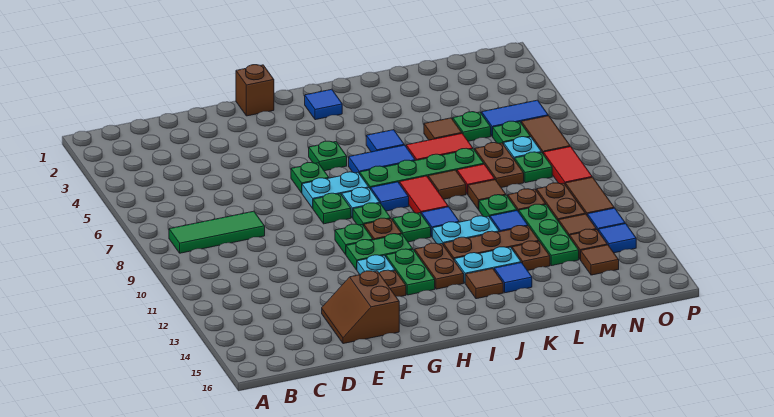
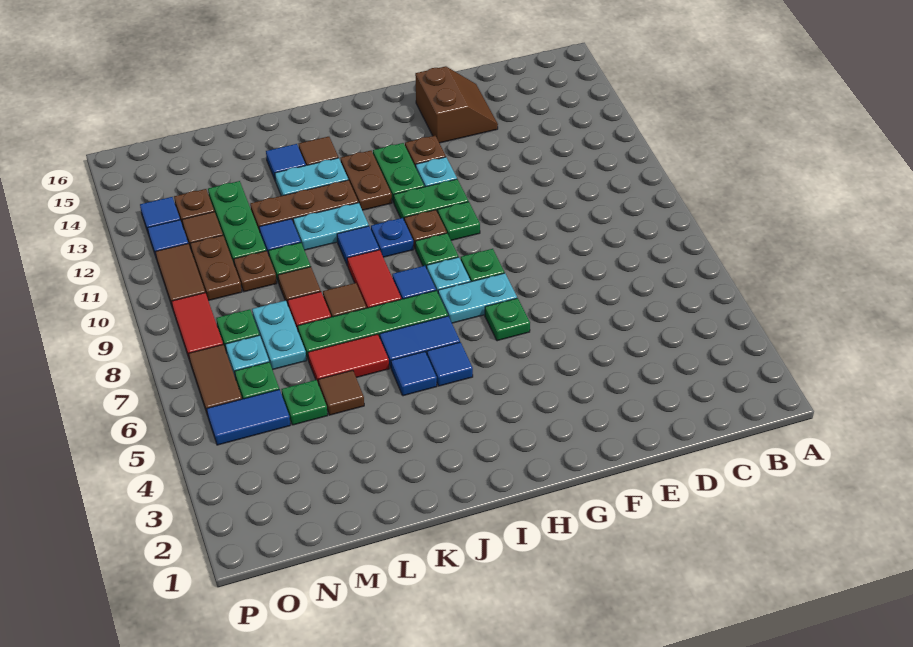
green 1x3 tile [169,211,265,253] -> none
brown 1x1 brick [236,65,274,116] -> none
green 1x1 plate [309,141,347,171] -> none
blue 1x1 tile [305,89,342,120] -> blue 1x1 tile moved to [427,342,473,386]
green 1x1 plate [393,212,431,242] -> blue 1x1 plate [371,218,413,257]
brown 1x1 plate [512,241,550,271] -> none
brown 1x2 plate [475,143,524,188] -> cyan 1x2 plate [252,300,306,370]
brown 1x1 tile [581,245,619,275] -> none

